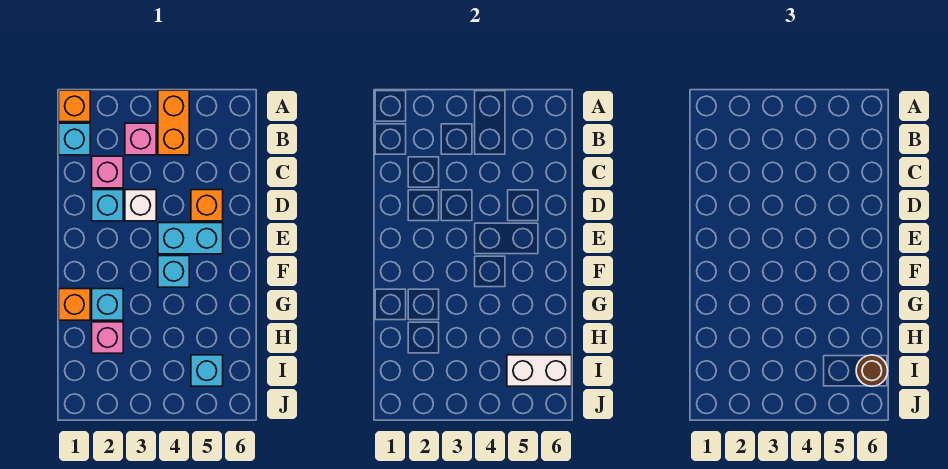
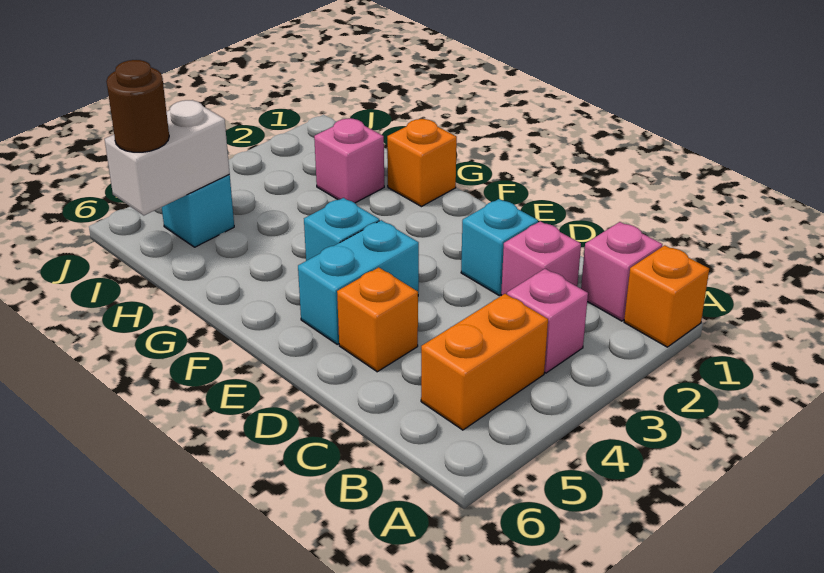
orange 1x2 brick [158,90,189,155] -> orange 1x2 brick turned to [421,294,548,430]
cyan 1x1 brick [59,123,90,155] -> pink 1x1 brick [581,222,662,321]
white 1x1 brick [125,190,156,221] -> none
cyan 1x1 brick [92,289,123,320] -> none

